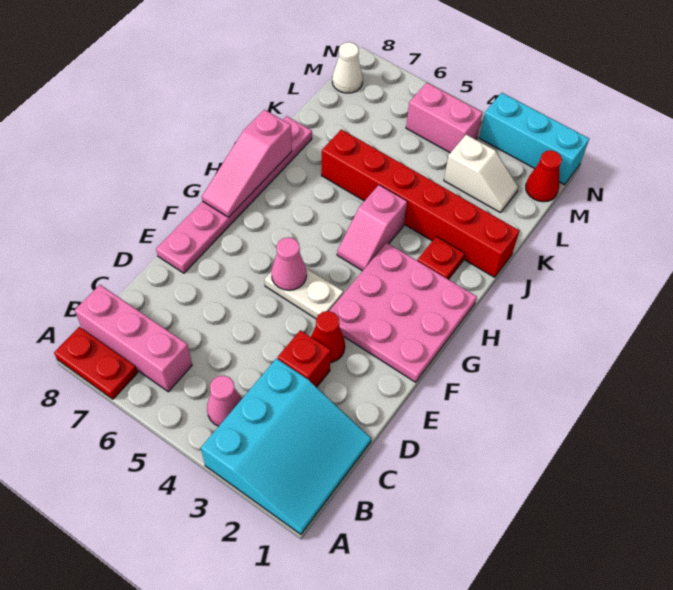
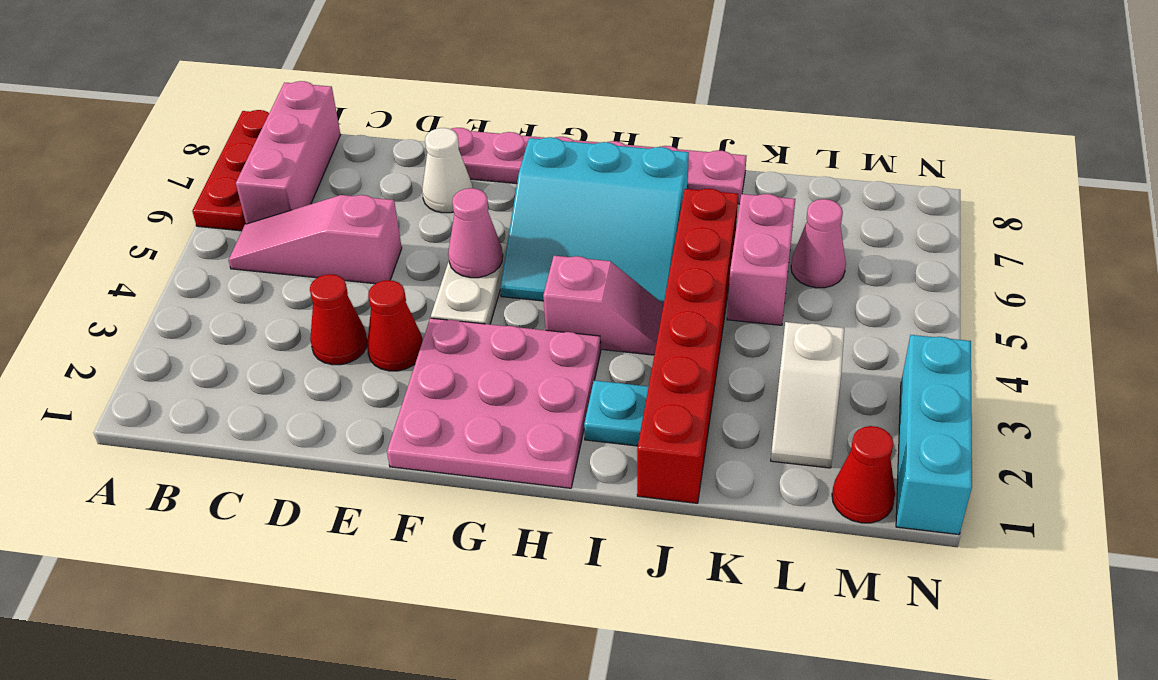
cyan 3x3 slope [201,359,371,534] -> cyan 3x3 slope moved to [500,137,689,304]
red 1x2 plate [54,327,138,399] -> red 1x3 plate [192,110,269,231]
pink 1x1 cone [207,376,242,426] -> pink 1x1 cone moved to [791,199,846,288]
red 1x1 brick [278,330,331,387] -> red 1x1 cone [310,274,367,365]
pink 1x3 slope [202,110,292,217] -> pink 1x3 slope moved to [228,195,402,284]
pink 1x2 slope [337,185,407,271] -> pink 1x2 slope turned to [543,256,664,355]
red 1x1 plate [417,236,465,280] -> cyan 1x1 plate [584,380,649,446]
pink 1x2 brick [406,83,483,153] -> pink 1x2 brick moved to [727,194,795,325]
white 1x1 cone [332,42,363,93] -> white 1x1 cone moved to [422,128,473,213]

